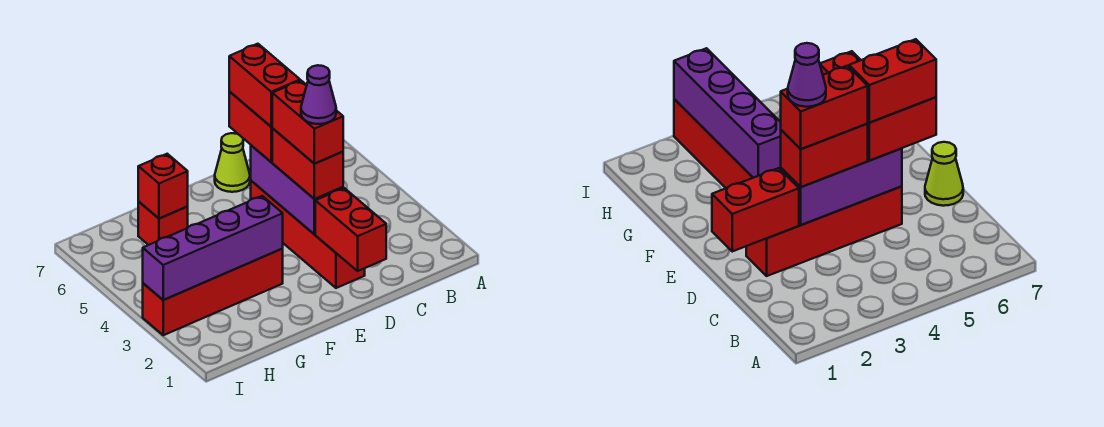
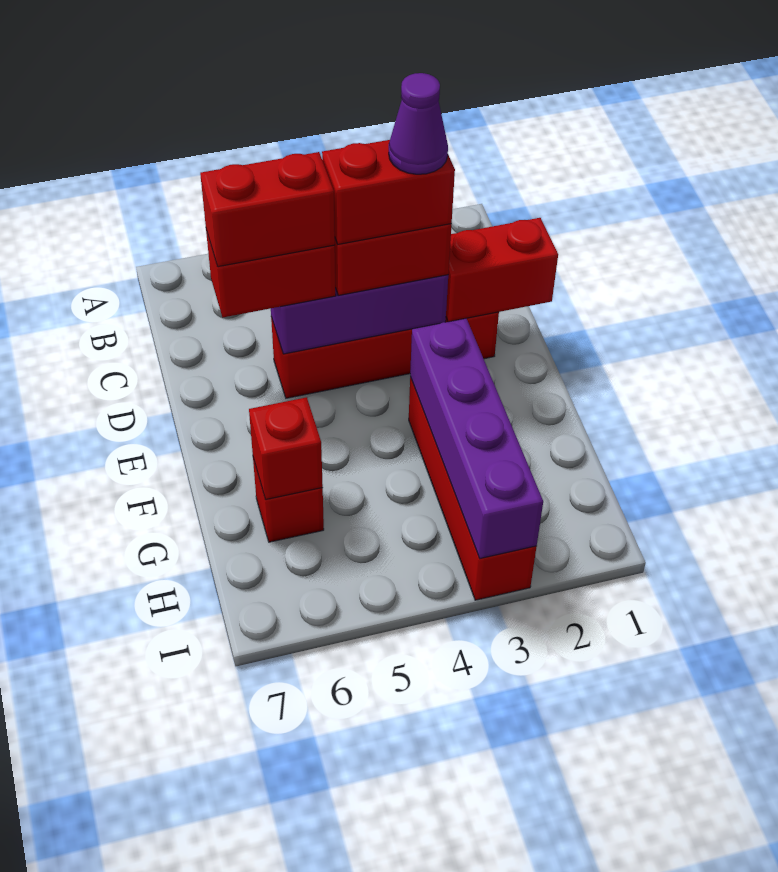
lime 1x1 cone [215,133,250,192] -> none

